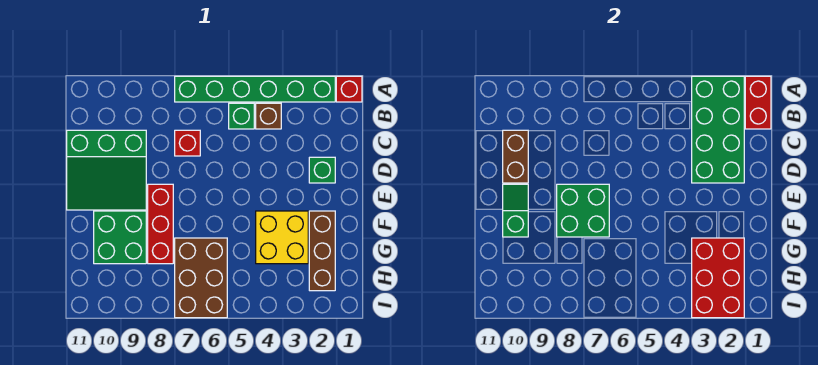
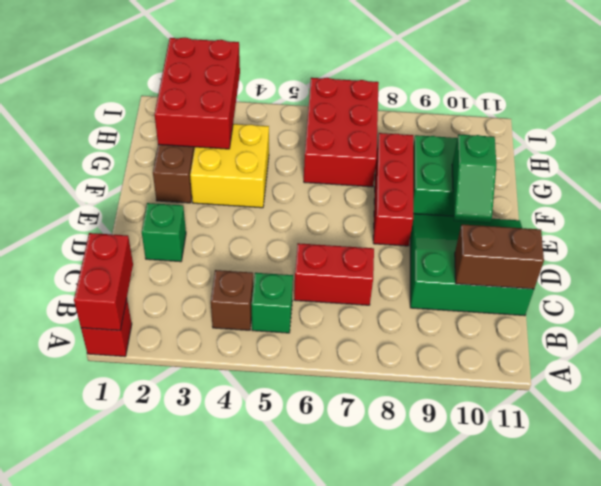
green 1x6 brick [175,76,335,102] -> none
green 2x4 brick [692,76,744,183] -> none
red 1x1 brick [175,130,200,156] -> red 1x2 brick [294,243,374,305]
brown 1x2 brick [503,130,528,183] -> brown 1x2 brick turned to [455,224,544,289]
green 2x2 brick [557,184,609,237] -> none
brown 2x3 brick [175,238,227,318] -> red 2x3 brick [304,78,379,187]

